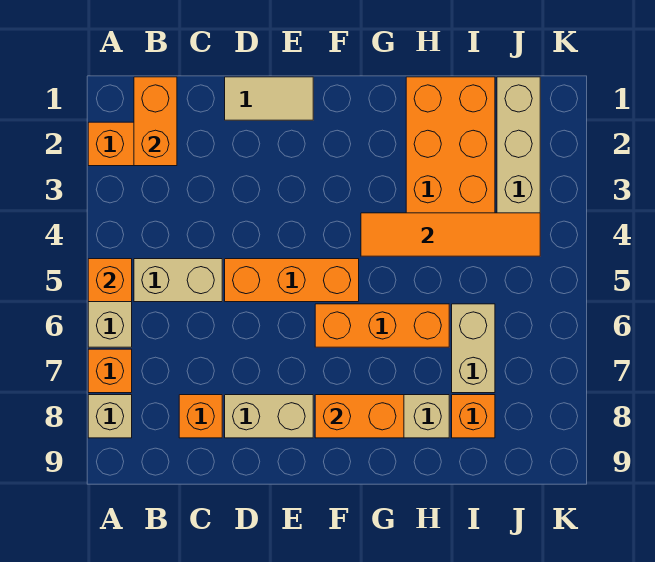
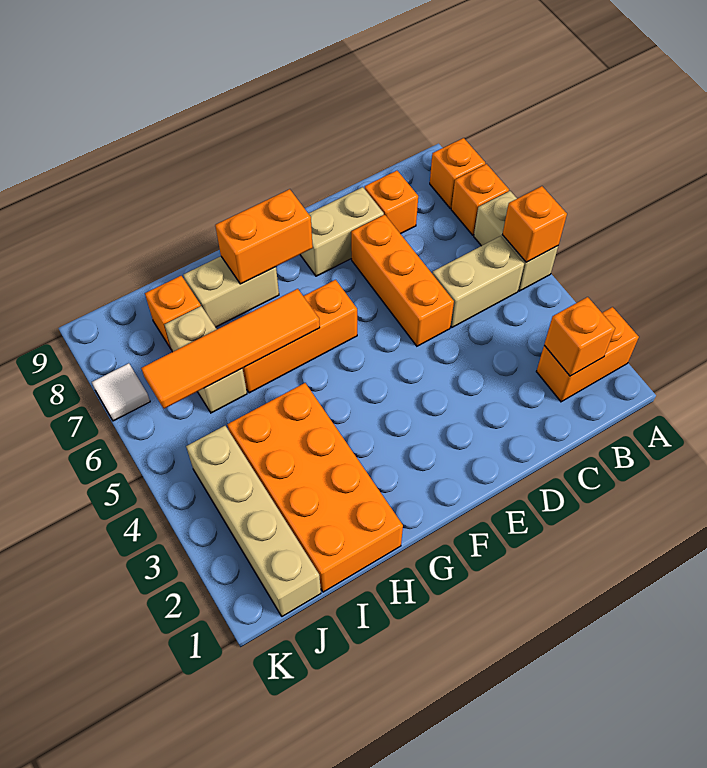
tan 1x1 brick [88,395,132,438] -> orange 1x1 brick [430,138,485,208]
orange 1x2 brick [134,77,177,166] -> orange 1x1 brick [544,297,615,376]
tan 1x2 tile [225,77,313,120] -> none
orange 1x3 brick [225,259,359,302] -> orange 1x3 brick turned to [351,215,454,346]
orange 1x4 tile [361,213,540,256] -> orange 1x4 tile moved to [141,289,320,409]
none -> white 1x1 tile [92,363,150,421]

